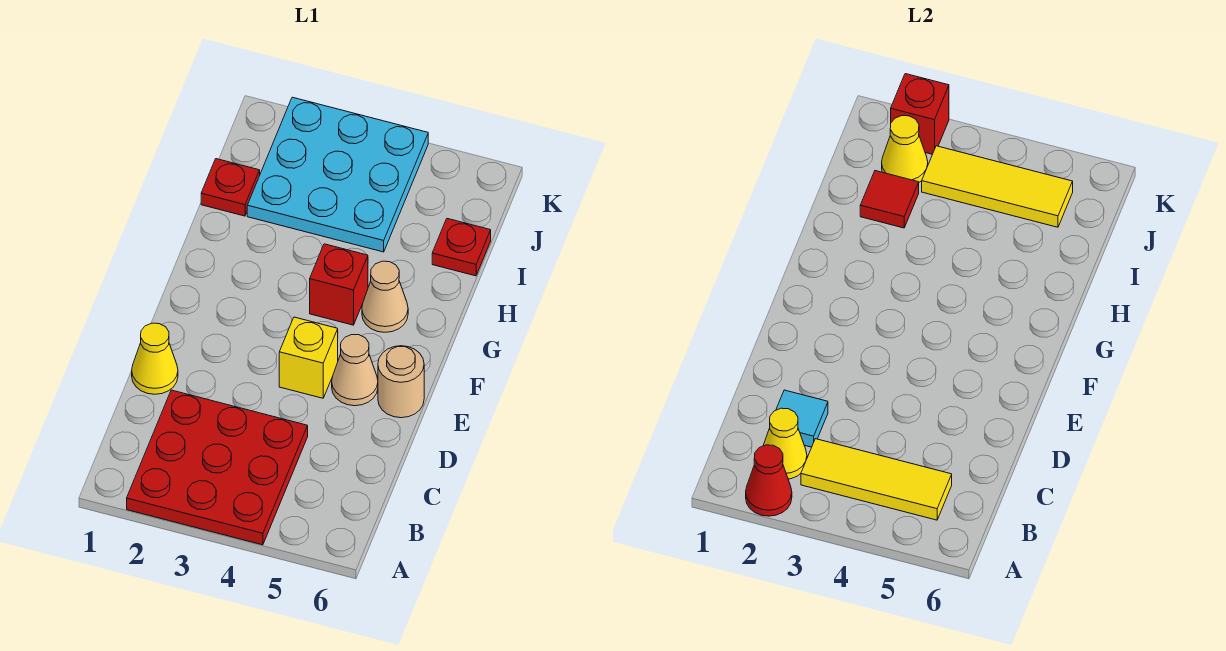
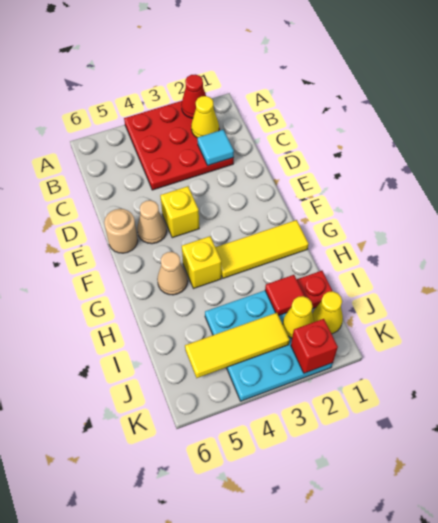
yellow 1x3 tile [801,439,952,520] -> yellow 1x3 tile moved to [215,220,309,278]
yellow 1x1 cone [132,323,178,394] -> yellow 1x1 cone moved to [312,291,343,334]
red 1x1 brick [310,244,368,325] -> yellow 1x1 brick [182,236,221,289]
red 1x1 plate [432,219,491,276] -> none

